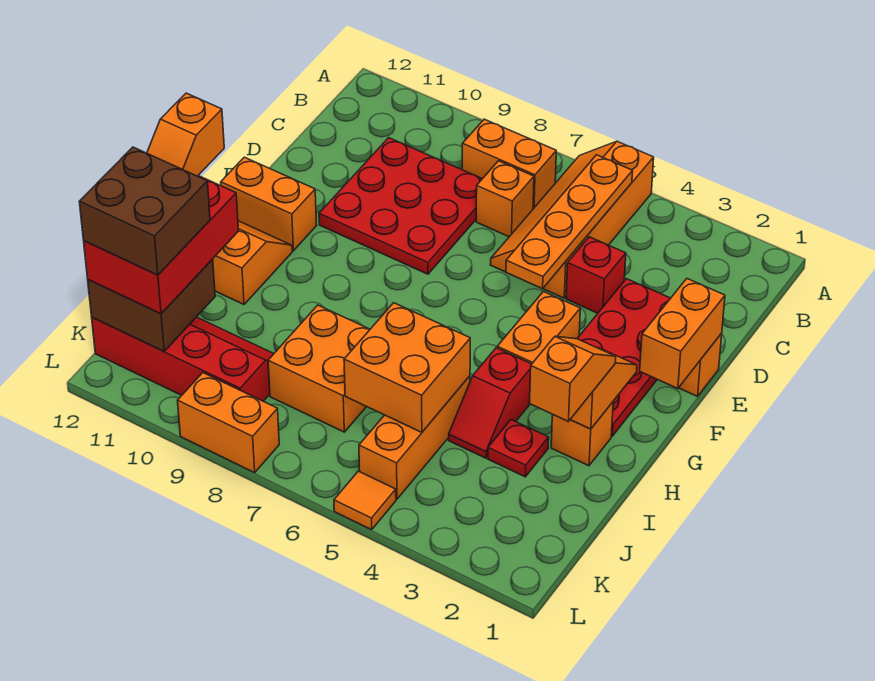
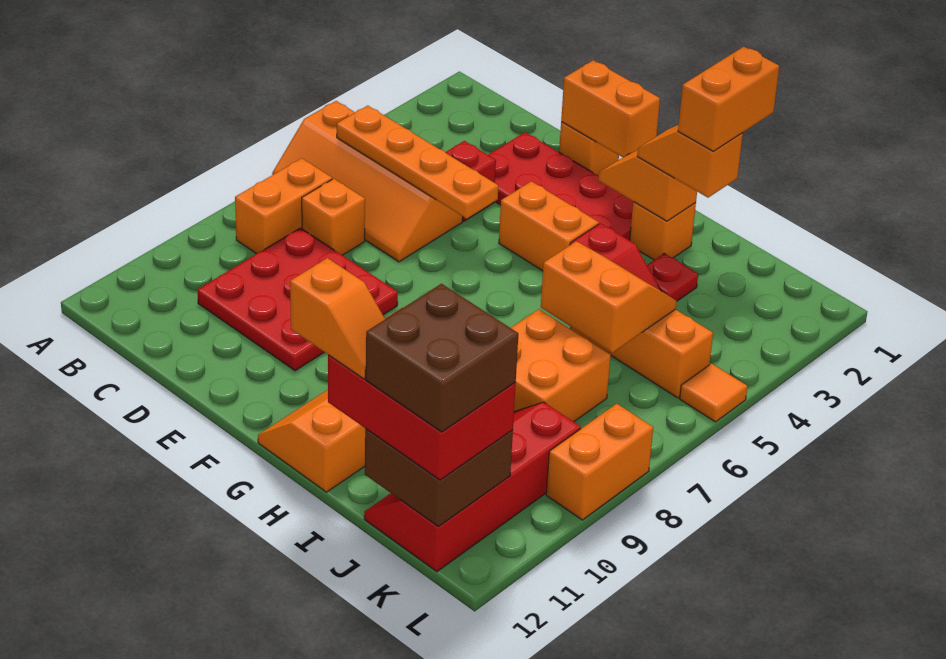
orange 1x2 brick [221,157,317,251] -> orange 1x2 brick moved to [678,47,779,152]
orange 2x2 brick [344,303,470,432] -> orange 2x2 slope [541,241,677,353]

